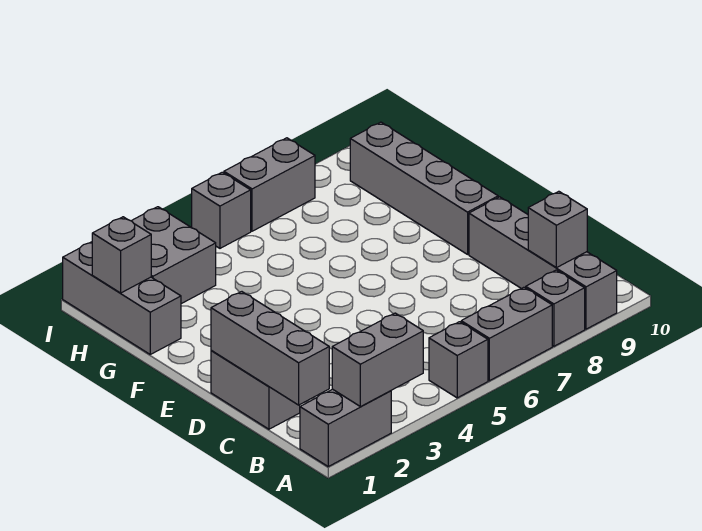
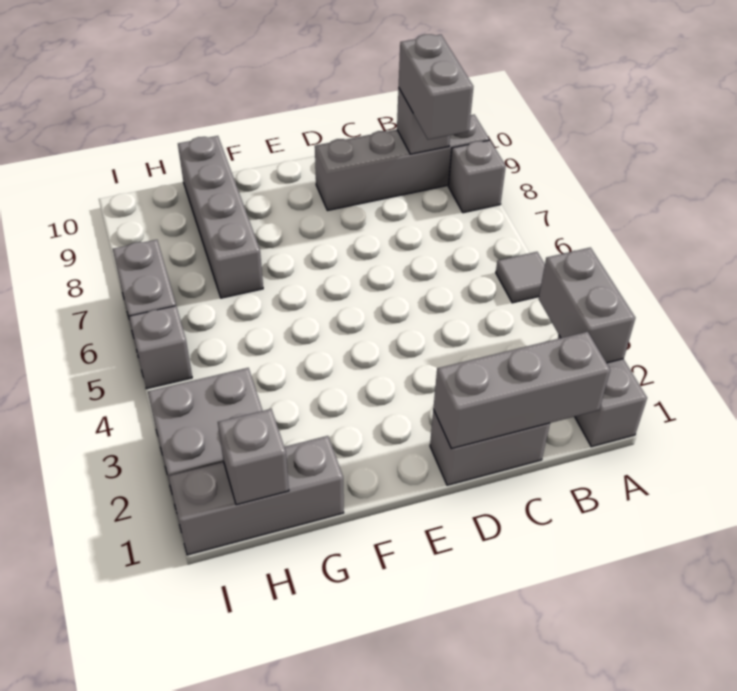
grey 1x1 brick [429,322,488,398] -> grey 1x1 tile [496,252,545,303]
grey 1x2 brick [461,287,552,381] -> grey 1x2 brick moved to [399,34,473,140]
grey 1x4 brick [350,122,498,254] -> grey 1x4 brick turned to [178,136,263,298]

